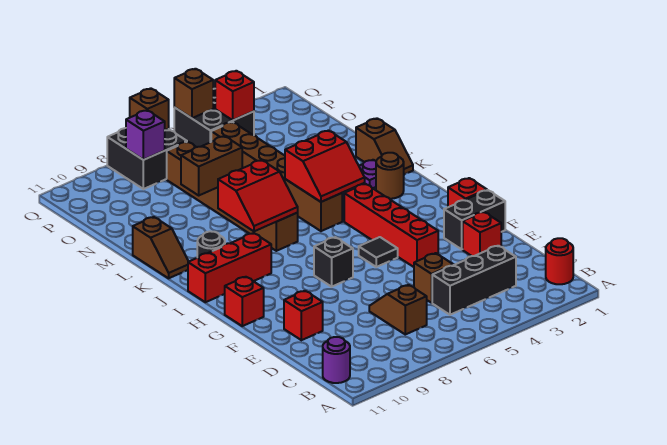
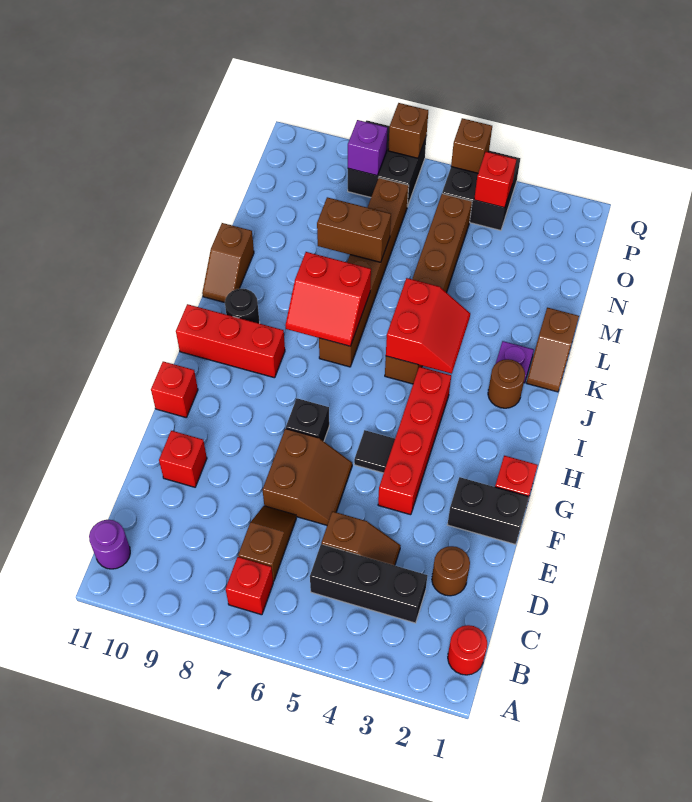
none -> brown 1x1 round brick [432,546,470,596]
red 1x1 brick [463,212,501,256] -> red 1x1 brick moved to [225,557,273,615]
none -> brown 2x2 slope [262,429,352,525]
red 2x2 slope [285,131,365,202] -> red 2x2 slope turned to [386,278,470,374]

